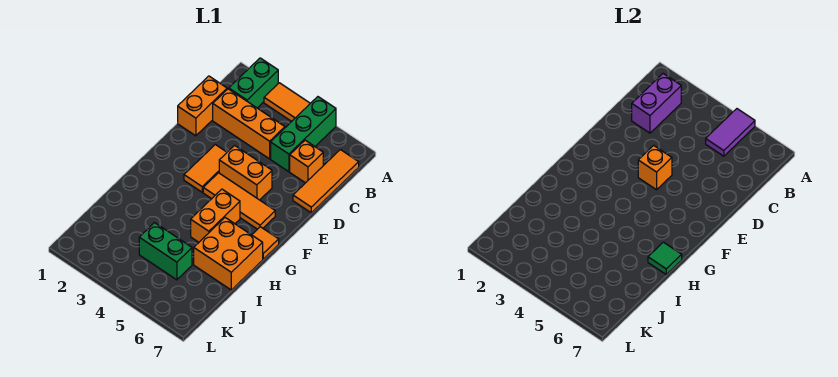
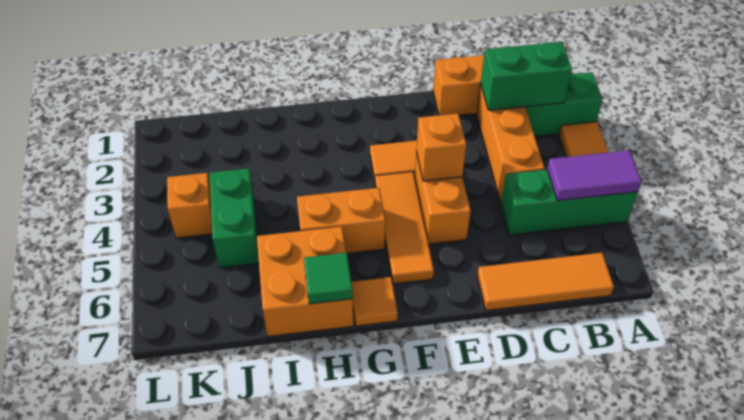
purple 1x2 brick [632,74,681,133] -> green 1x2 brick [481,42,572,110]
orange 1x1 brick [290,140,323,183] -> orange 1x1 brick moved to [167,173,212,238]

